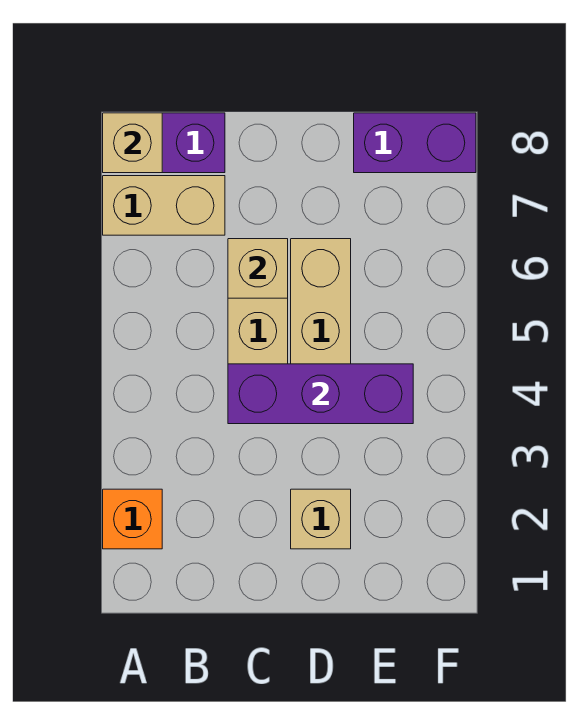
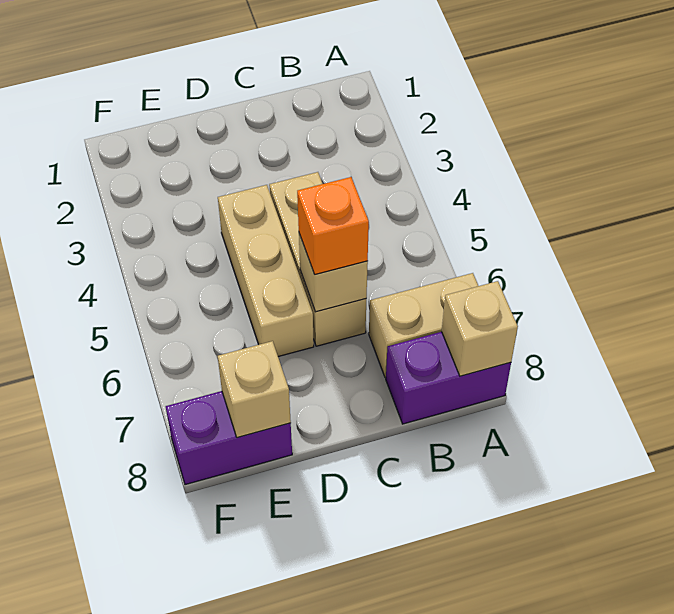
orange 1x1 brick [103,489,162,549] -> orange 1x1 brick moved to [297,177,369,274]
purple 1x3 brick [228,364,413,424] -> none
tan 1x1 brick [291,489,351,549] -> tan 1x1 brick moved to [218,341,291,438]

